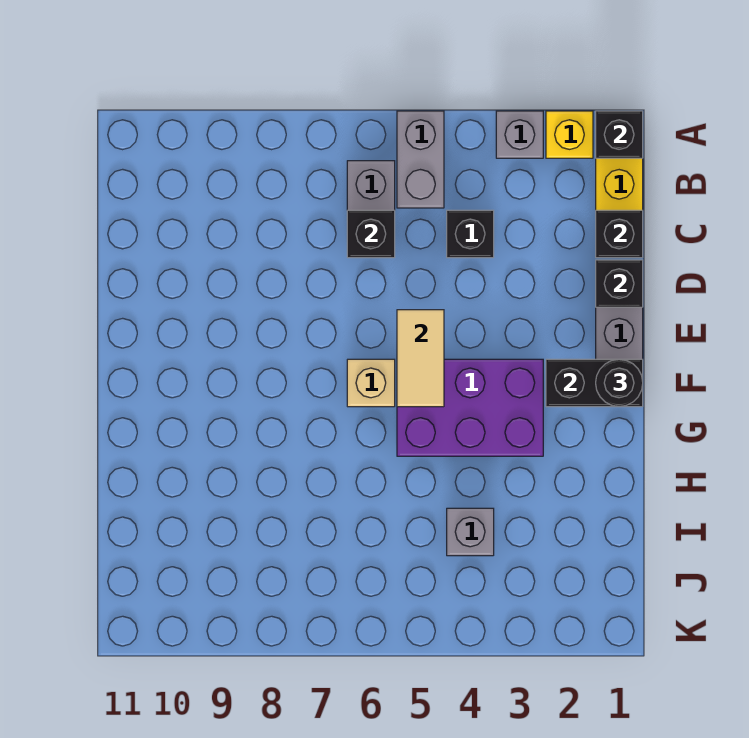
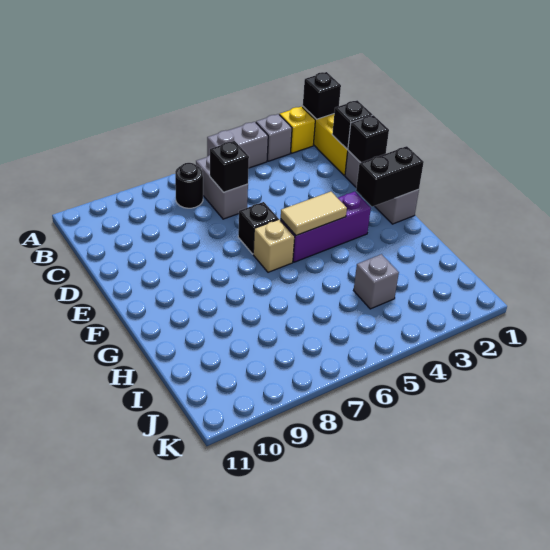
grey 1x2 brick [397,111,444,208] -> grey 1x2 brick turned to [207,122,268,168]
black 1x1 brick [447,210,494,258] -> black 1x1 brick moved to [238,202,278,254]
tan 1x2 tile [397,310,444,407] -> tan 1x2 tile turned to [281,192,347,235]
black 1x1 round brick [596,359,643,407] -> black 1x1 round brick moved to [175,163,203,208]
purple 2x3 brick [397,359,543,456] -> purple 1x3 brick [280,192,371,262]

